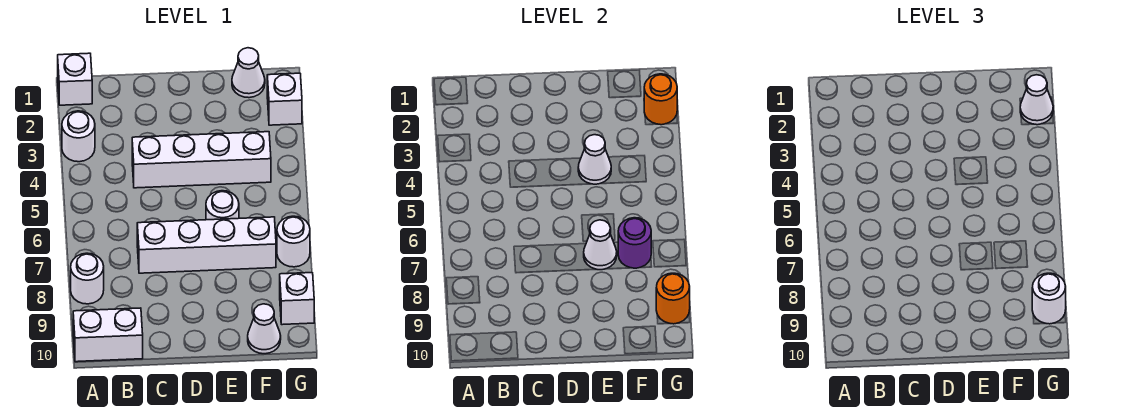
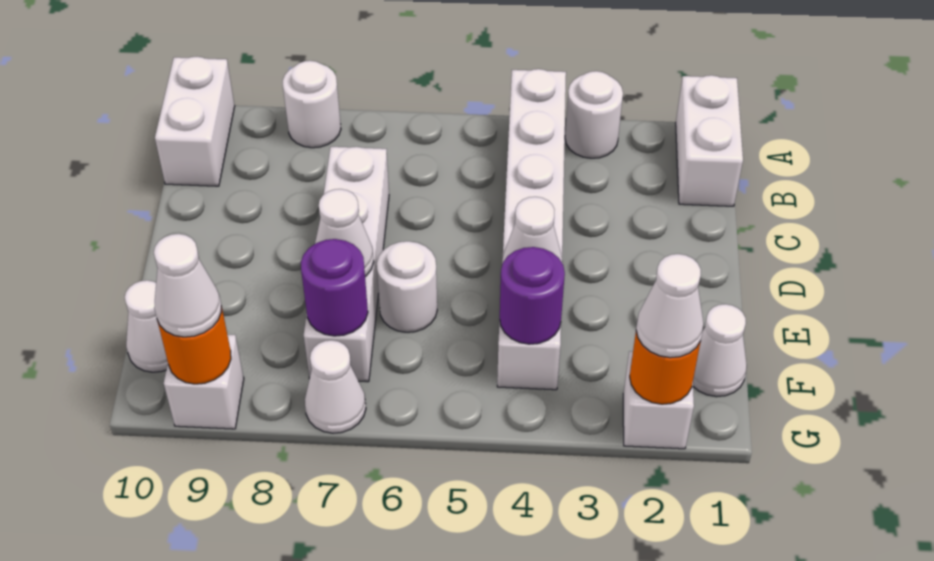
white 1x1 brick [58,53,92,105] -> white 1x2 brick [676,75,743,206]
white 1x4 brick [132,132,271,188] -> white 1x6 brick [497,69,566,390]
none -> purple 1x1 round brick [500,247,565,344]
white 1x1 round brick [277,216,310,267] -> white 1x1 cone [305,340,366,433]
white 1x1 round brick [1032,273,1066,324] -> white 1x1 cone [154,234,221,337]

